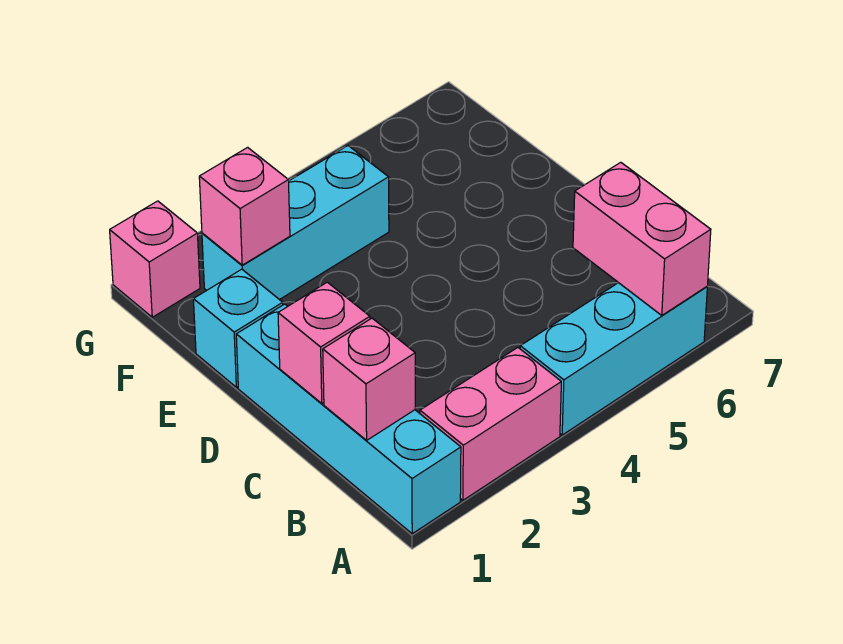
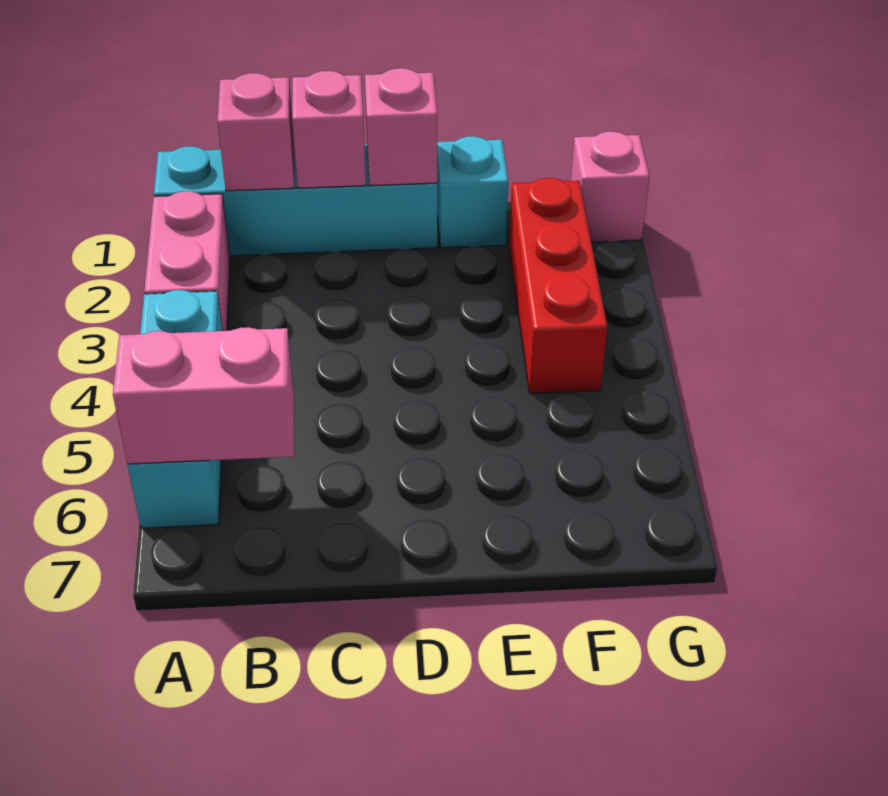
cyan 1x3 brick [202,146,389,300] -> red 1x3 brick [509,178,607,394]
pink 1x1 brick [199,147,290,265] -> pink 1x1 brick moved to [365,68,437,186]

